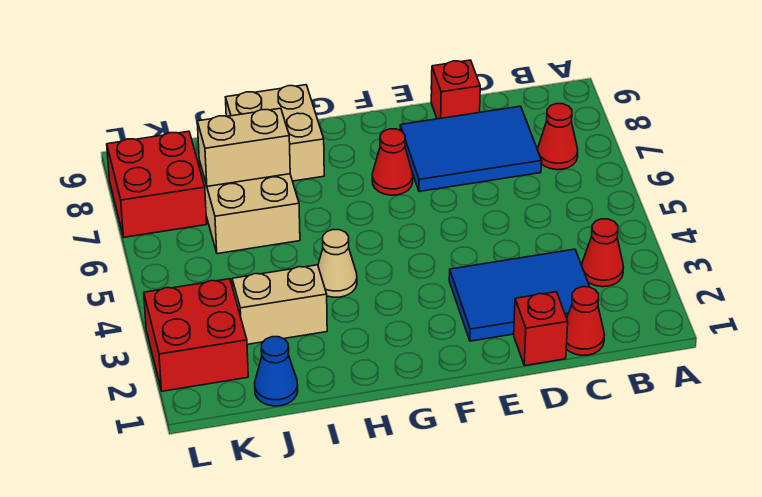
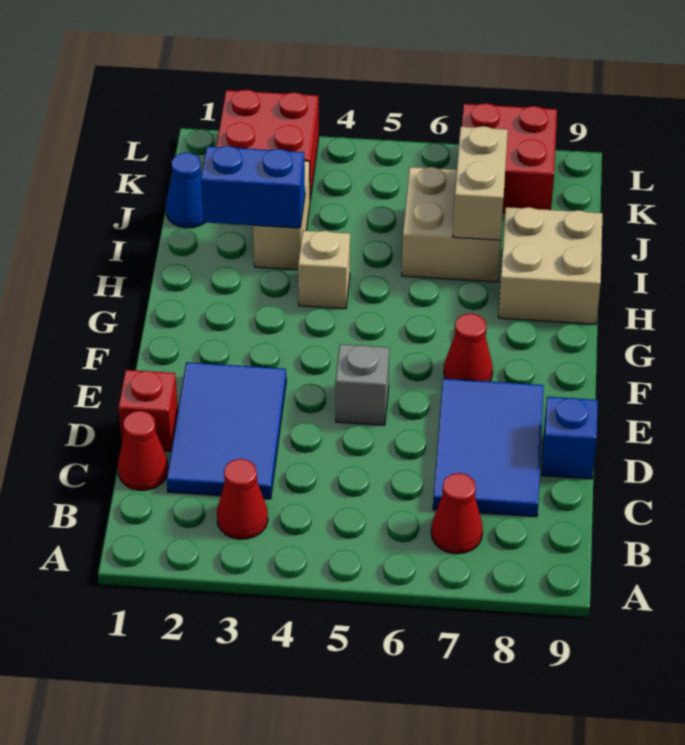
red 1x1 brick [431,60,480,119] -> blue 1x1 brick [542,397,598,479]
none -> grey 1x1 brick [335,344,389,425]
tan 1x1 cone [318,230,357,297] -> tan 1x1 brick [298,230,350,309]
none -> blue 1x2 brick [201,146,305,228]

